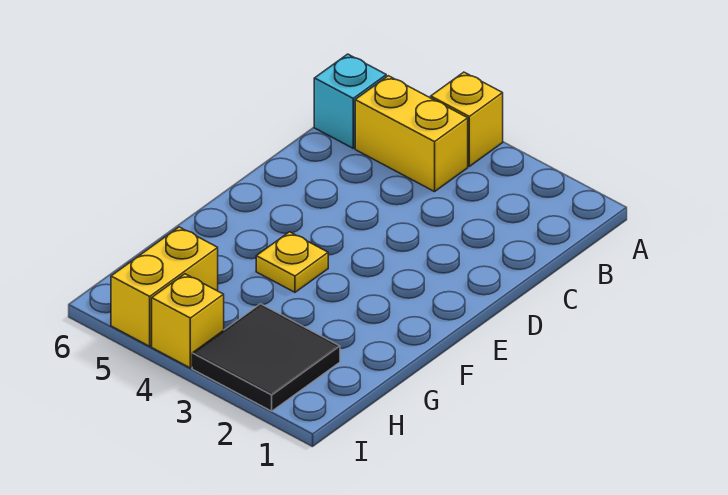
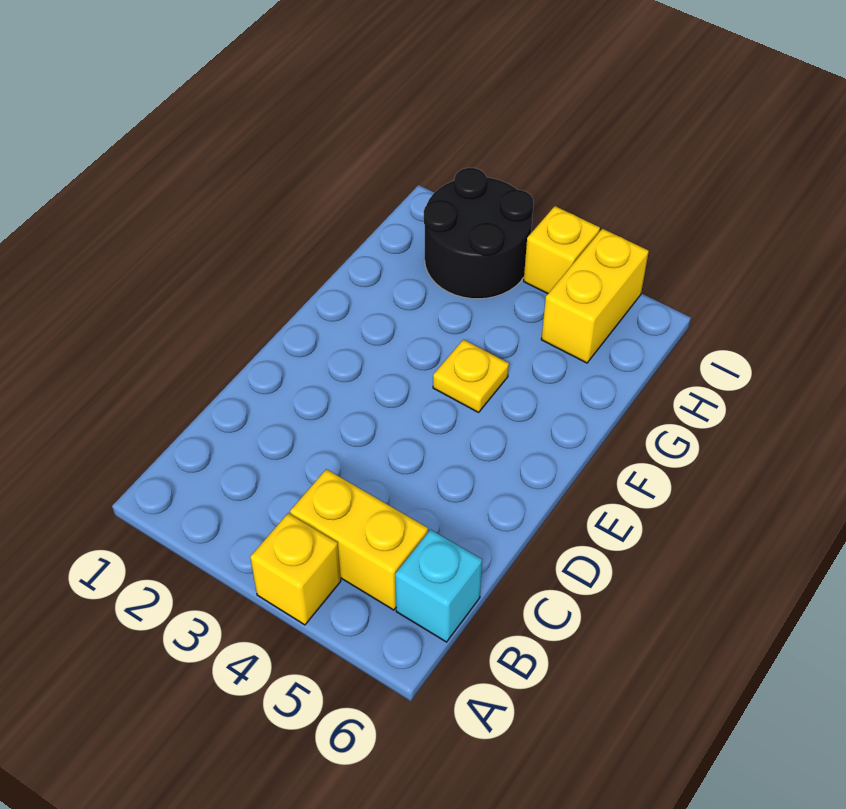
black 2x2 tile [192,304,340,411] -> black 2x2 round brick [424,168,534,299]

